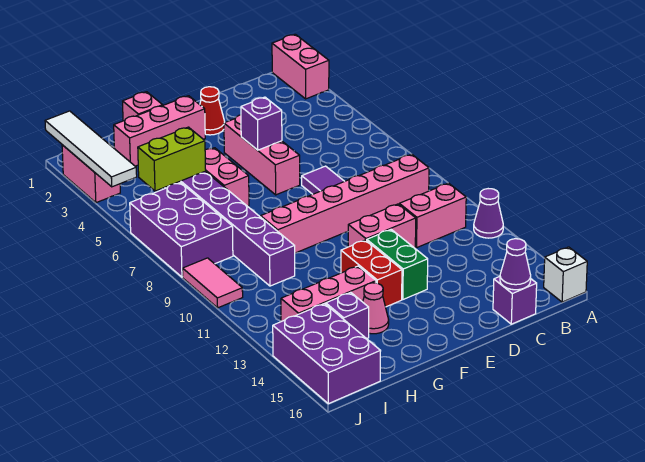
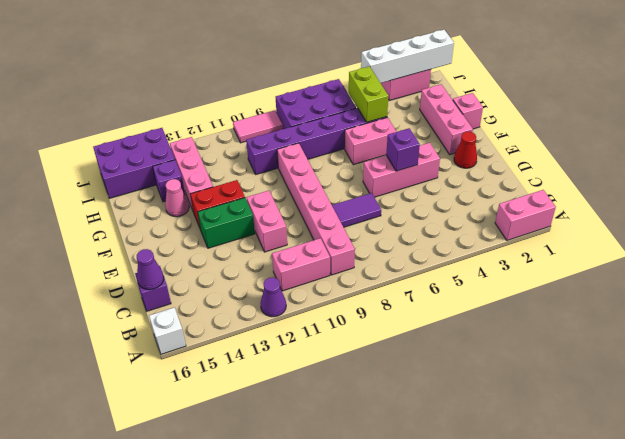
pink 1x2 brick [399,183,466,247] -> pink 1x2 brick turned to [272,238,330,291]
white 1x4 tile [45,111,137,187] -> white 1x4 brick [361,30,454,83]

